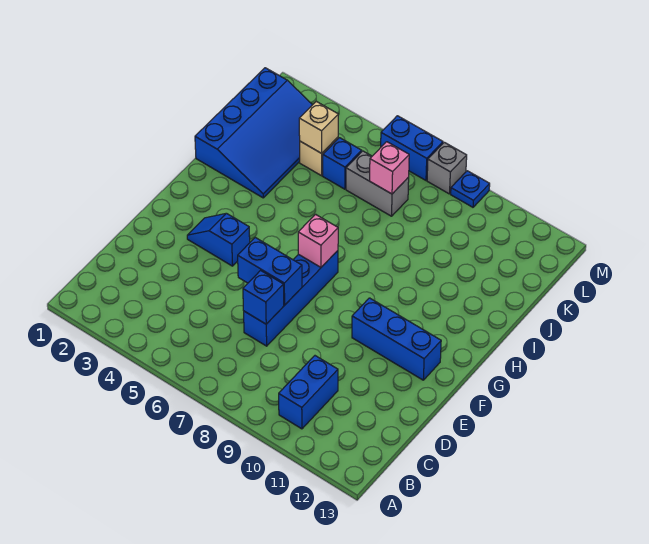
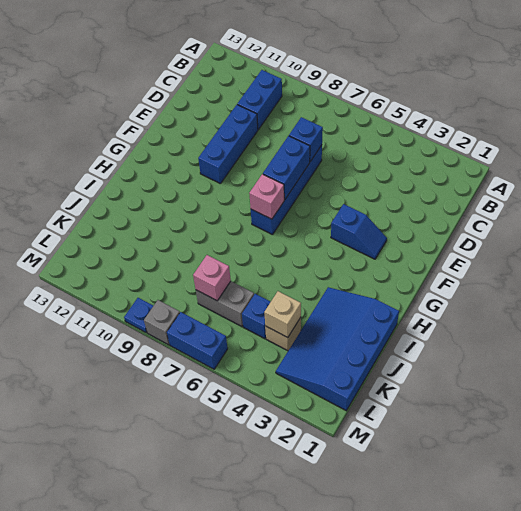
blue 1x2 brick [238,238,302,305] -> blue 1x2 brick turned to [263,136,310,200]
blue 1x3 brick [352,298,441,380] -> blue 1x3 brick turned to [198,105,258,184]

